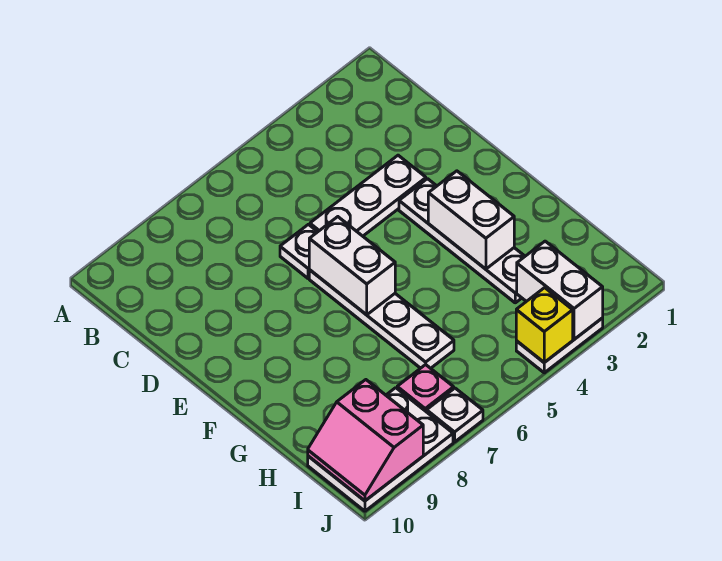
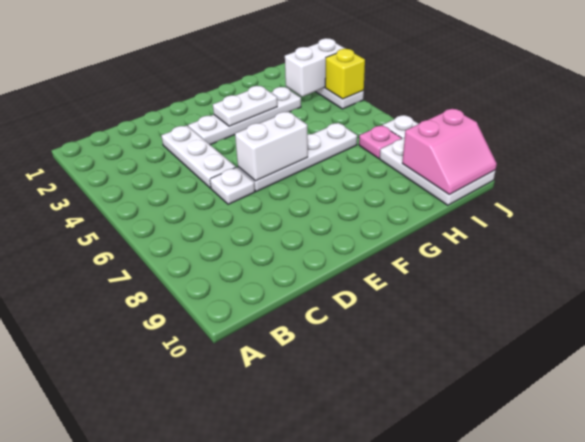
white 1x2 brick [428,171,514,269] -> white 1x2 plate [213,86,277,126]

